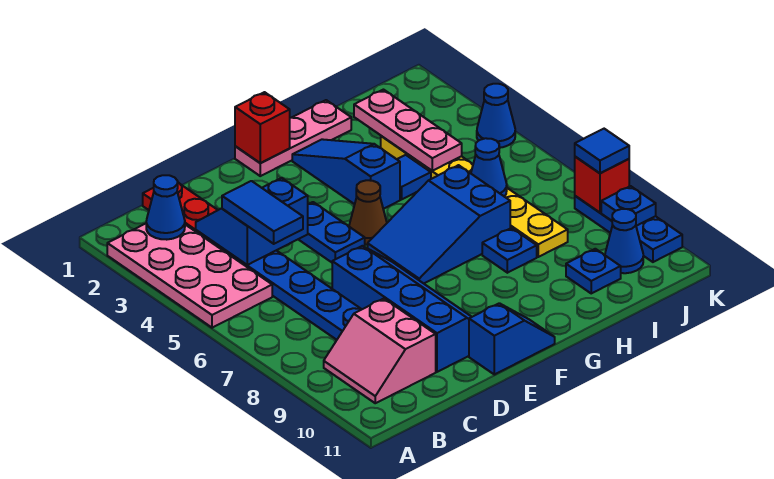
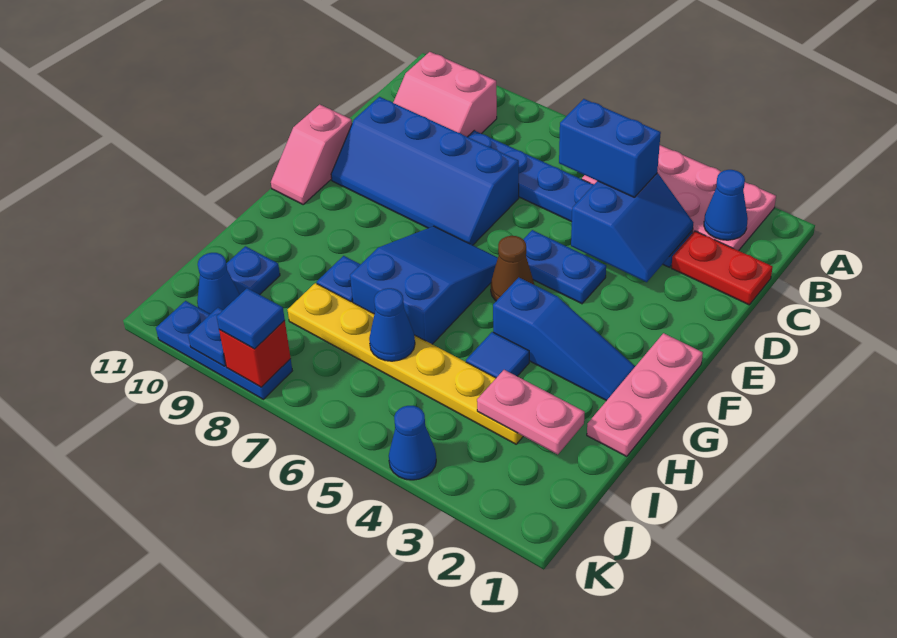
pink 2x2 slope [324,299,436,403] -> pink 2x2 slope turned to [393,52,497,137]
blue 1x2 tile [222,181,303,244] -> blue 1x2 brick [559,99,661,197]
blue 1x2 slope [469,303,555,375] -> pink 1x2 slope [271,104,352,204]
red 1x1 brick [235,92,290,163] -> none
pink 1x3 plate [354,90,462,171] -> pink 1x2 plate [477,370,585,454]

